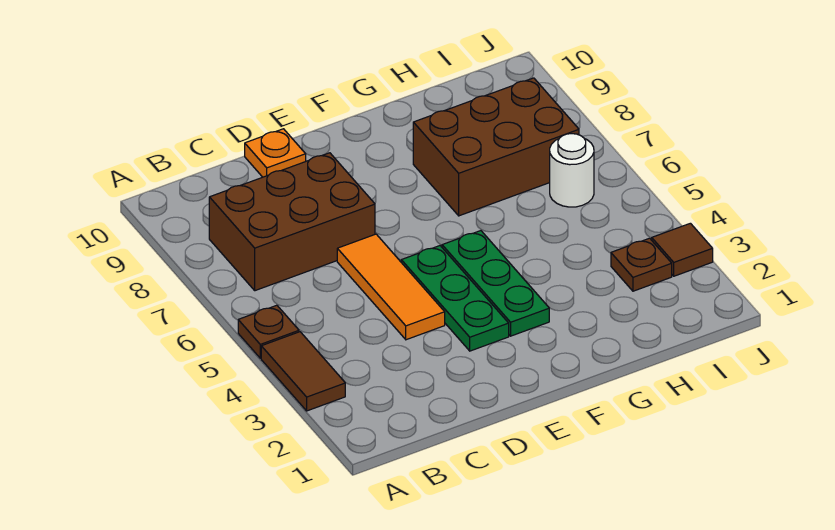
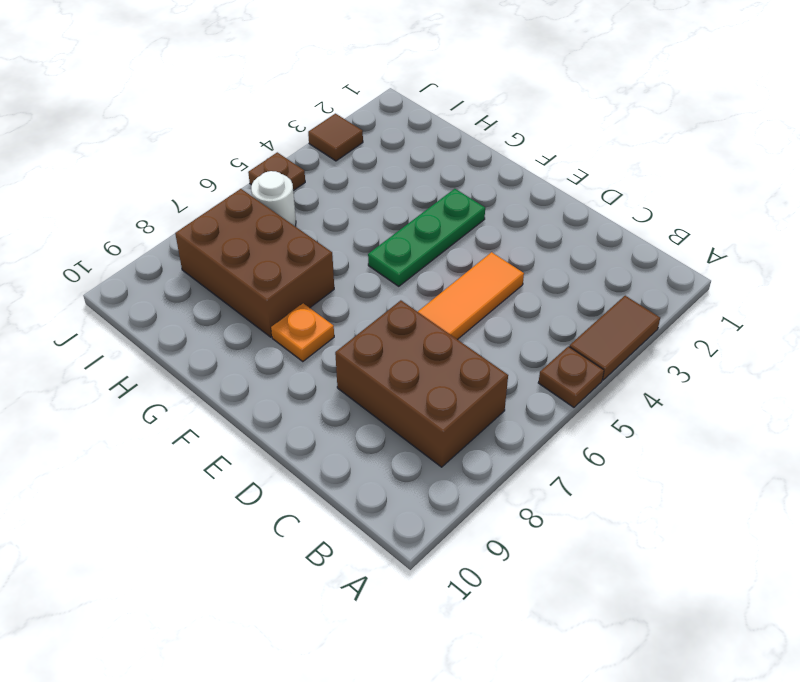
orange 1x1 plate [245,129,306,177] -> orange 1x1 plate moved to [271,303,334,362]
green 1x3 plate [401,246,509,351] -> none
brown 1x1 plate [611,238,672,291] -> brown 1x1 plate moved to [248,152,305,191]

